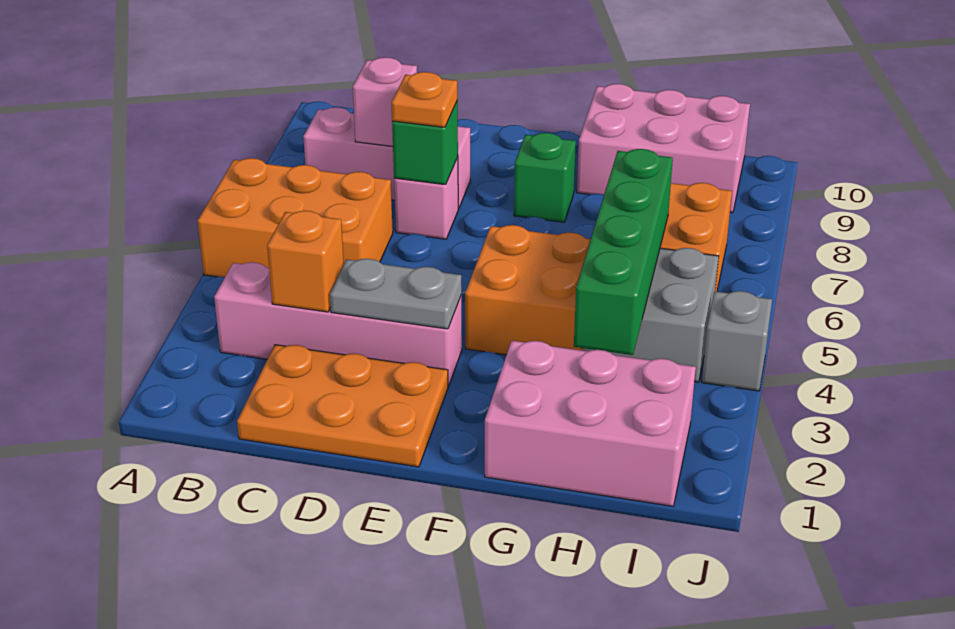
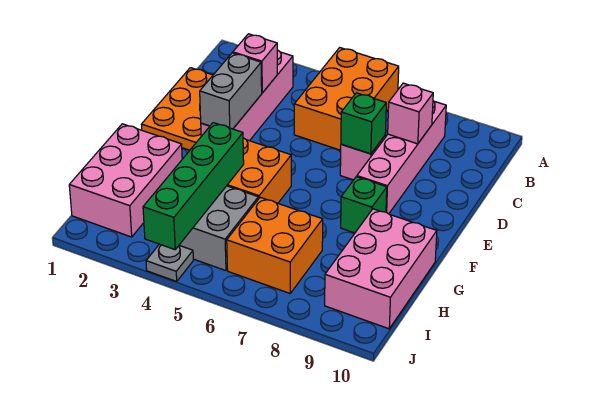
pink 1x3 brick [303,107,470,209] -> pink 1x4 brick [357,101,446,214]
orange 1x1 brick [267,211,344,312] -> pink 1x1 brick [233,34,277,93]
grey 1x2 plate [330,259,462,329] -> grey 1x2 brick [200,53,262,129]
orange 1x1 plate [391,72,457,127] -> none
green 1x4 brick [574,149,673,355] -> green 1x4 brick turned to [143,123,244,250]
grey 1x1 brick [702,291,772,391] -> grey 1x1 plate [146,244,193,281]

